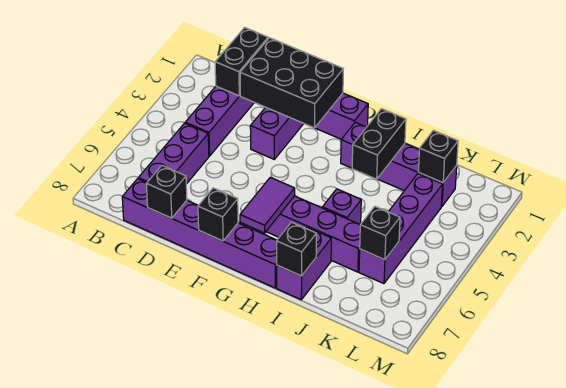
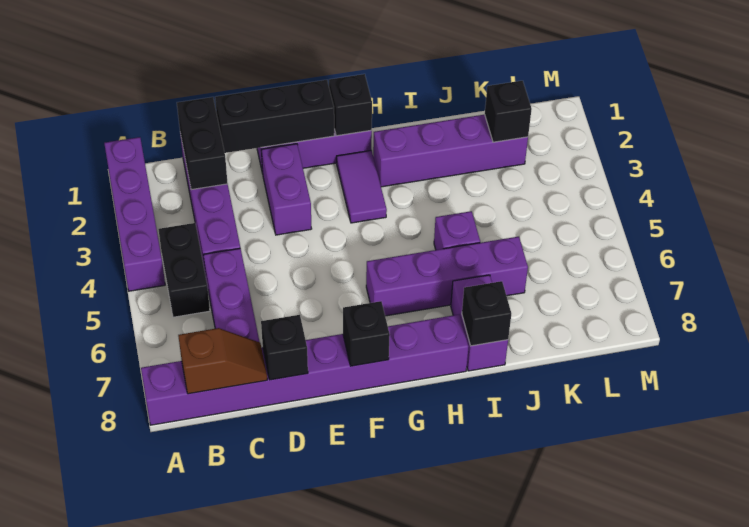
none -> brown 1x2 slope [178,328,267,394]
purple 1x6 brick [122,179,277,288] -> purple 1x8 brick [141,314,468,425]
black 2x3 brick [240,38,343,128] -> black 1x3 brick [215,80,334,153]
purple 1x2 tile [240,177,295,233] -> purple 1x2 tile moved to [337,150,387,223]
black 1x2 brick [352,109,406,179] -> black 1x2 brick moved to [158,223,210,317]
purple 1x4 brick [359,174,443,284] -> purple 1x4 brick moved to [104,137,165,291]
black 1x1 brick [360,207,400,260] -> black 1x1 brick moved to [329,74,372,136]

